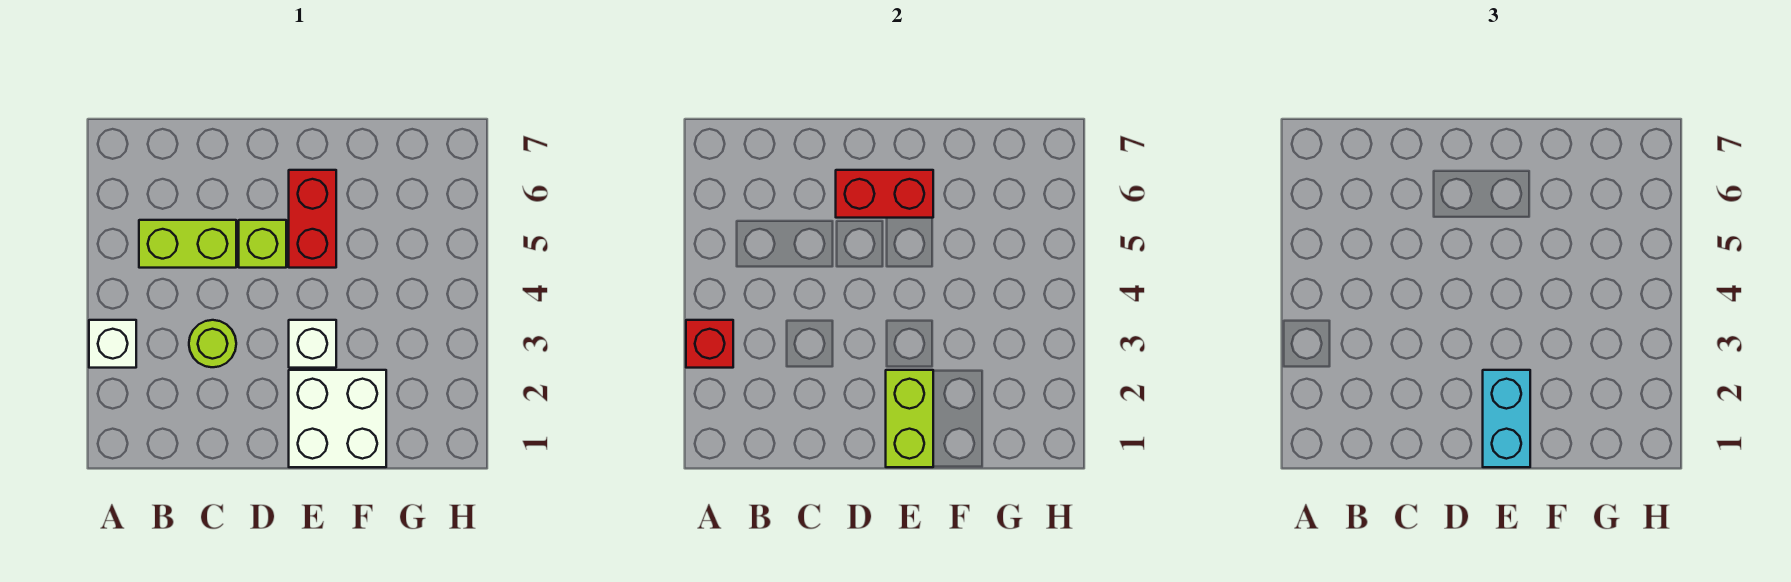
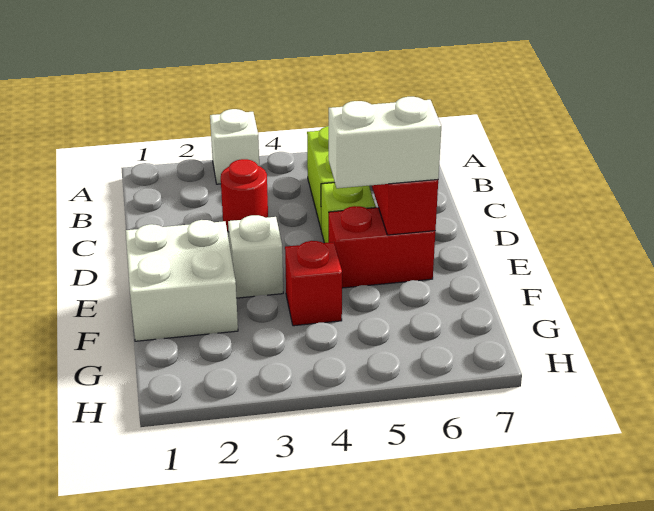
red 1x1 brick [686,320,733,368] -> red 1x1 brick moved to [285,241,342,326]
lime 1x1 round brick [189,320,236,367] -> red 1x1 round brick [221,159,268,231]
lime 1x2 brick [886,370,933,467] -> none
cyan 1x2 brick [1483,370,1530,467] -> none
none -> white 1x2 brick [329,97,441,188]

